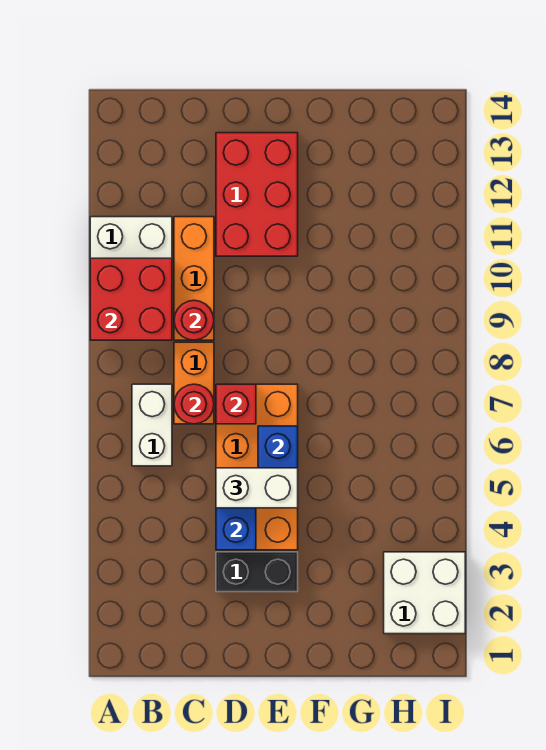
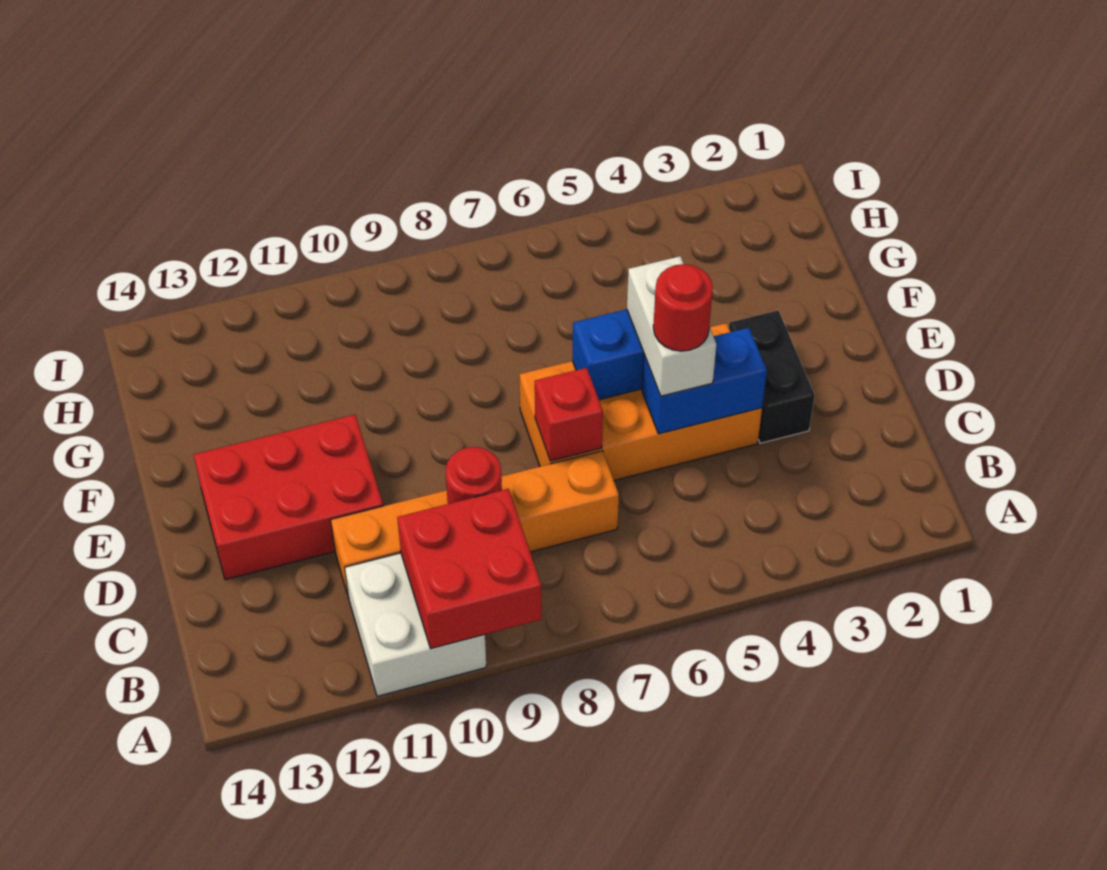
white 1x2 brick [132,384,172,466] -> none
red 1x1 round brick [174,384,214,424] -> red 1x1 round brick moved to [653,264,713,351]
white 2x2 brick [384,552,465,634] -> none

